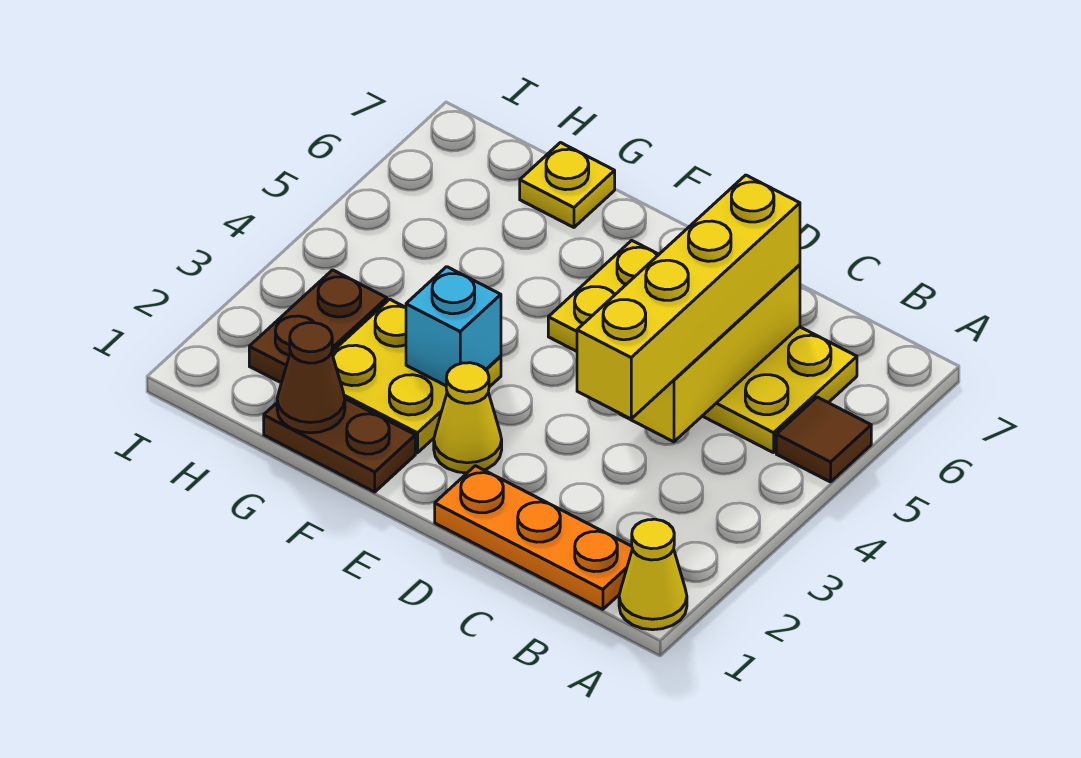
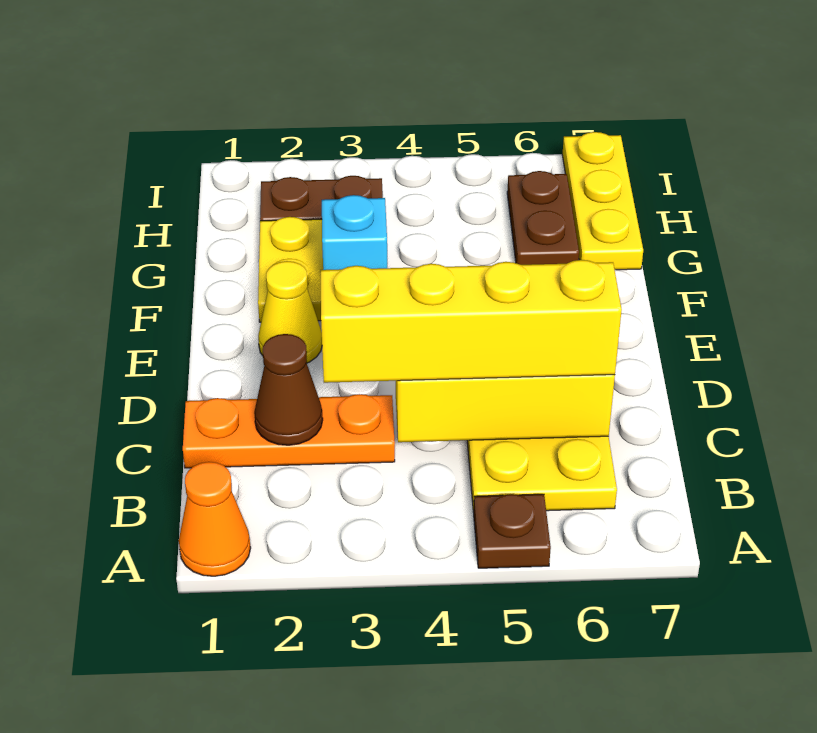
yellow 1x1 cone [619,519,687,630] -> orange 1x1 cone [179,462,251,576]
brown 1x1 tile [776,397,871,482] -> brown 1x1 plate [473,494,551,568]
orange 1x3 plate [435,466,633,609] -> orange 1x3 plate turned to [183,394,395,468]
brown 1x2 plate [264,399,415,492] -> brown 1x2 plate moved to [507,171,579,265]
brown 1x1 cone [277,323,345,433] -> brown 1x1 cone moved to [254,334,323,445]
yellow 1x1 plate [520,143,615,227] -> yellow 1x3 plate [562,132,643,270]

